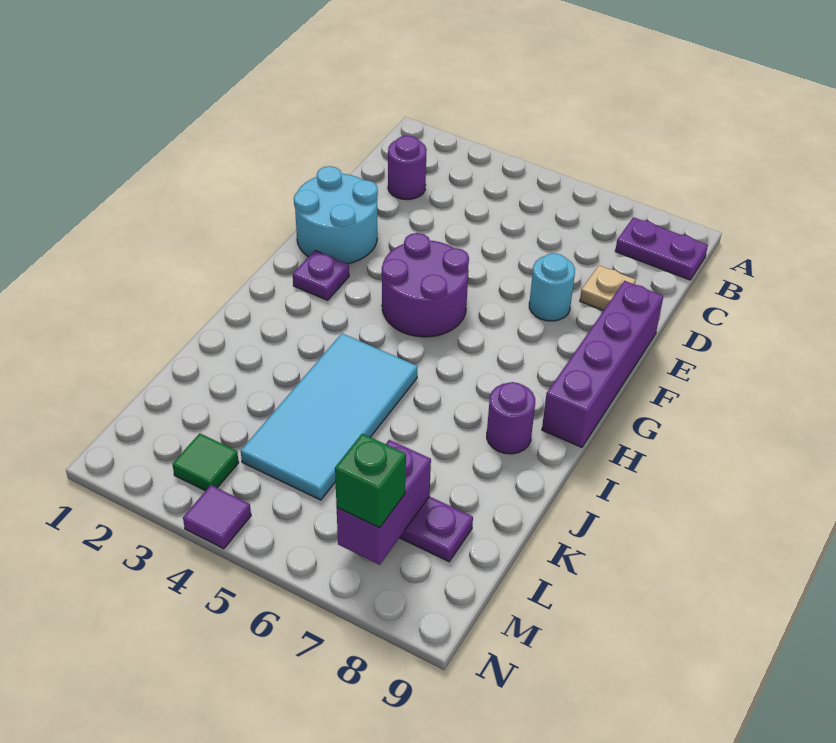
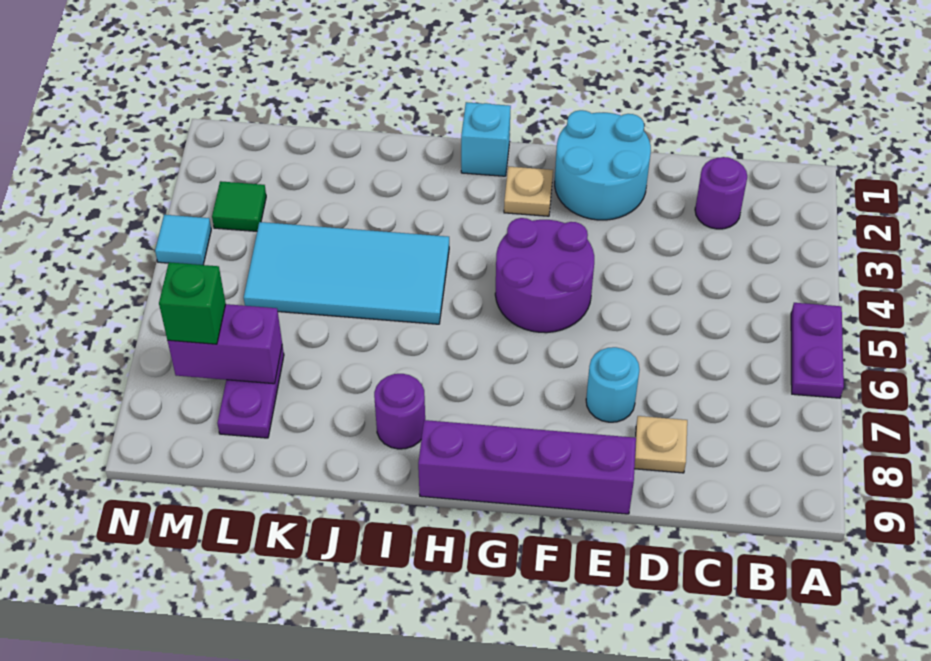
purple 1x2 plate [615,217,708,280] -> purple 1x2 plate moved to [791,303,844,398]
purple 1x1 plate [293,250,349,300] -> tan 1x1 plate [504,166,553,216]
none -> cyan 1x1 brick [461,102,511,176]
purple 1x1 tile [183,485,251,549] -> cyan 1x1 tile [155,215,211,265]

